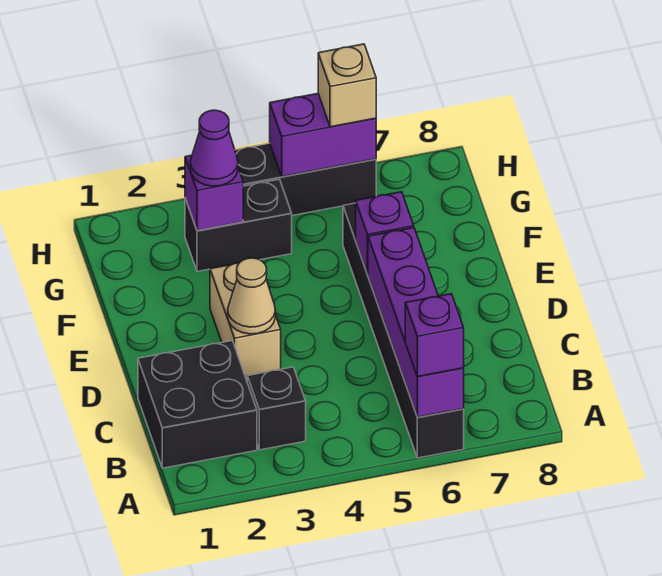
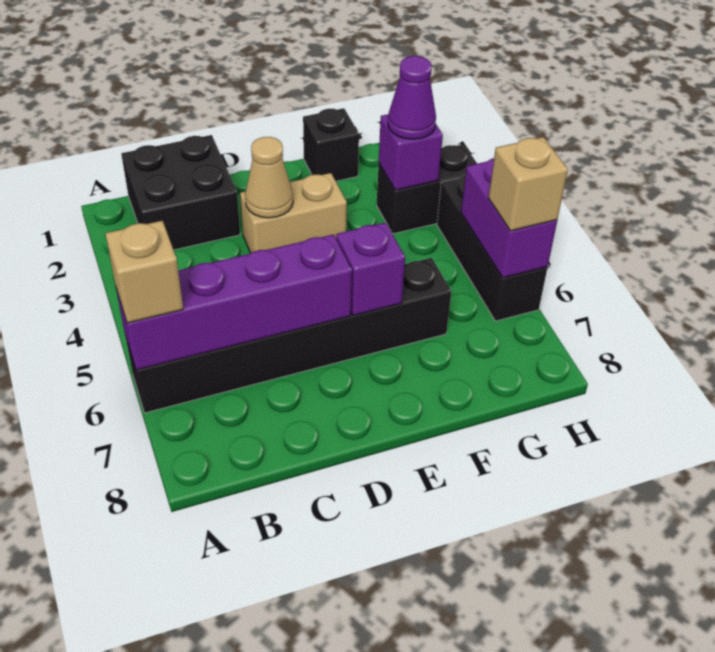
purple 1x1 brick [405,294,464,377] -> tan 1x1 brick [105,221,183,323]
black 1x1 brick [247,367,306,450] -> black 1x1 brick moved to [303,108,359,181]
black 1x2 brick [185,179,292,271] -> black 1x2 brick turned to [377,144,477,234]

